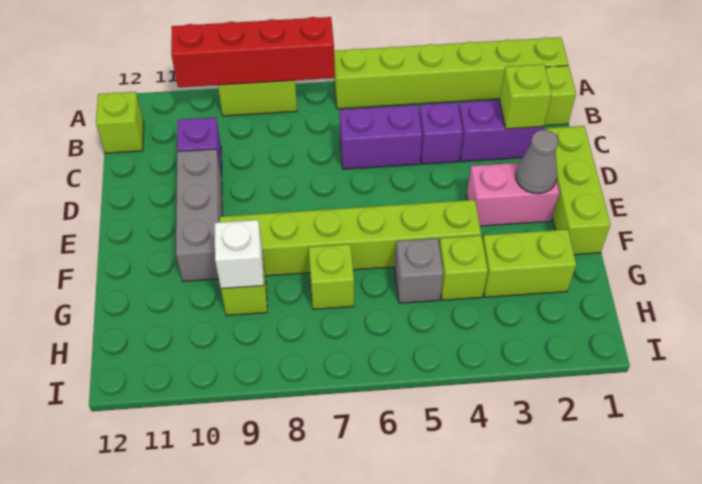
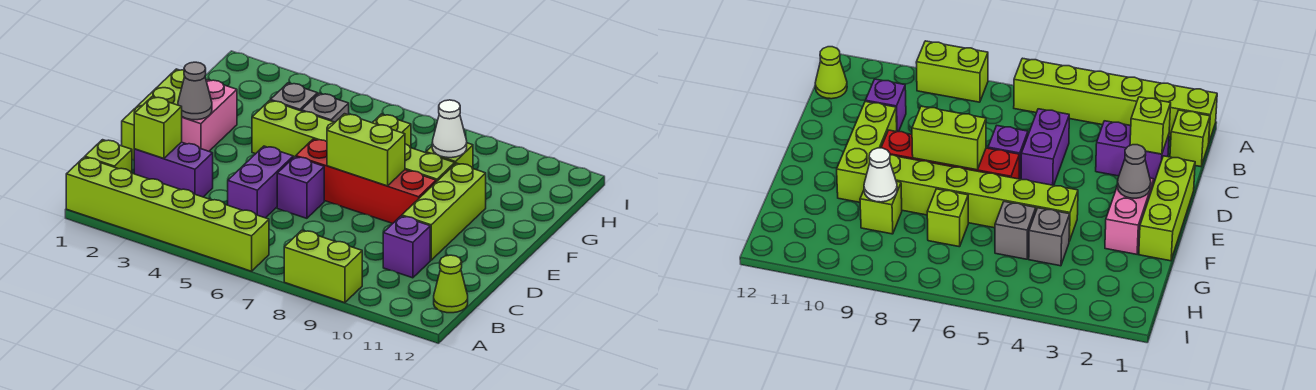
red 1x4 brick [171,17,335,87] -> red 1x4 brick moved to [296,139,436,224]
lime 1x1 brick [96,92,144,153] -> lime 1x1 cone [434,255,468,313]
purple 1x1 brick [419,103,463,164] -> purple 1x1 brick moved to [277,157,324,218]
purple 1x2 brick [340,105,422,169] -> purple 1x2 brick turned to [228,146,293,218]
grey 1x3 brick [176,149,222,281] -> lime 1x3 brick [402,163,486,260]
pink 1x2 brick [467,163,559,226] -> pink 1x2 brick turned to [182,80,237,151]
lime 1x2 brick [483,229,576,297] -> lime 1x2 brick moved to [327,114,405,186]
lime 1x1 brick [439,235,488,300] -> grey 1x1 brick [270,83,318,111]
white 1x1 brick [215,220,264,289] -> white 1x1 cone [432,100,467,158]

